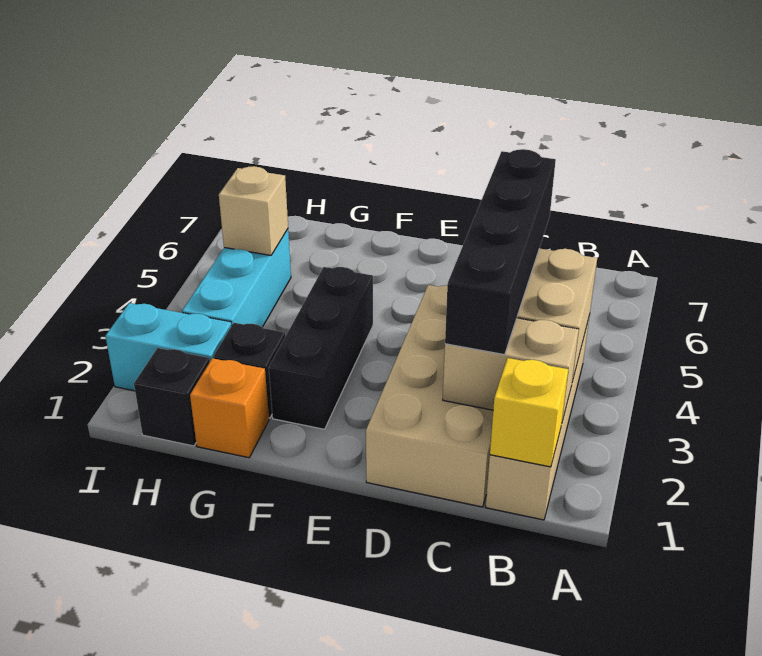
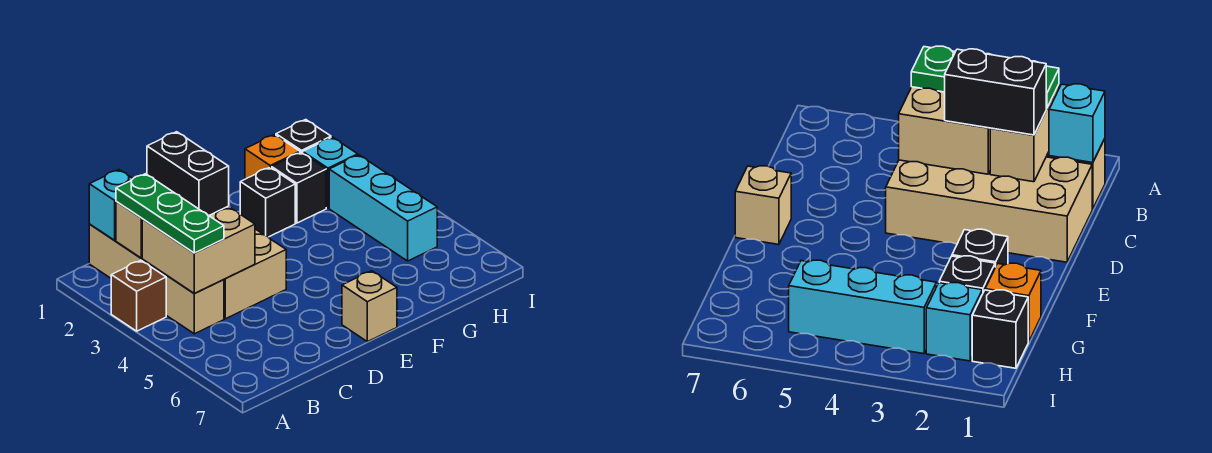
none -> brown 1x1 brick [111,260,166,331]
yellow 1x1 brick [490,358,569,467] -> cyan 1x1 brick [89,170,133,240]
none -> green 1x3 plate [116,174,224,253]
black 1x4 brick [445,149,556,355] -> black 1x2 brick [147,132,229,215]
black 1x3 brick [269,267,373,429] -> black 1x1 brick [240,167,295,237]
cyan 1x2 brick [105,303,231,391] -> cyan 1x1 brick [303,137,358,208]
tan 1x1 brick [219,166,288,255] -> tan 1x1 brick moved to [342,271,397,342]

